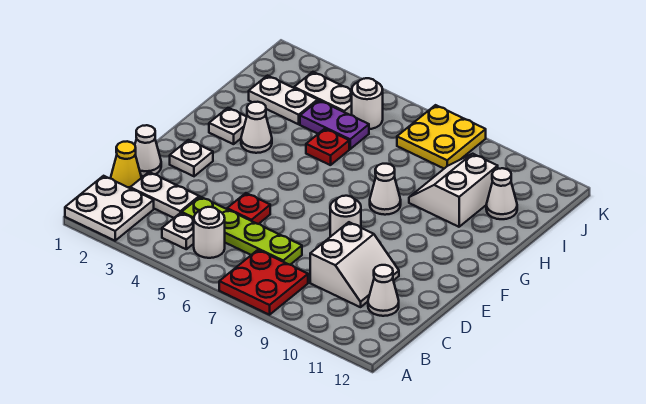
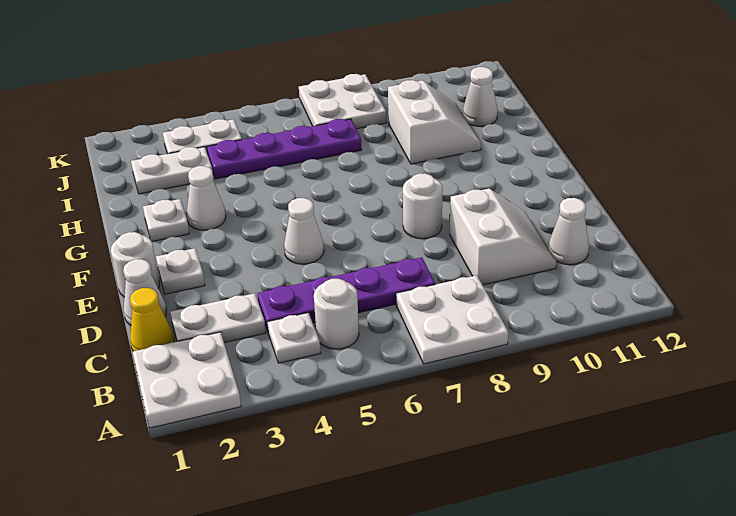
red 2x2 plate [219,250,308,315] -> white 2x2 plate [396,275,508,364]
lime 1x4 plate [182,197,302,265] -> purple 1x4 plate [257,257,435,331]
red 1x1 plate [227,193,270,224] -> none
white 1x1 cone [370,164,401,215] -> white 1x1 cone moved to [284,198,324,264]
red 1x1 plate [306,129,349,165] -> none
white 2x2 slope [409,154,498,227] -> white 2x2 slope turned to [388,80,481,164]
purple 1x2 plate [300,100,369,149] -> purple 1x4 plate [207,119,362,179]
white 1x1 round brick [352,78,383,129] -> white 1x1 round brick moved to [111,232,159,297]
yellow 2x2 plate [397,105,486,168] -> white 2x2 plate [299,74,386,129]

